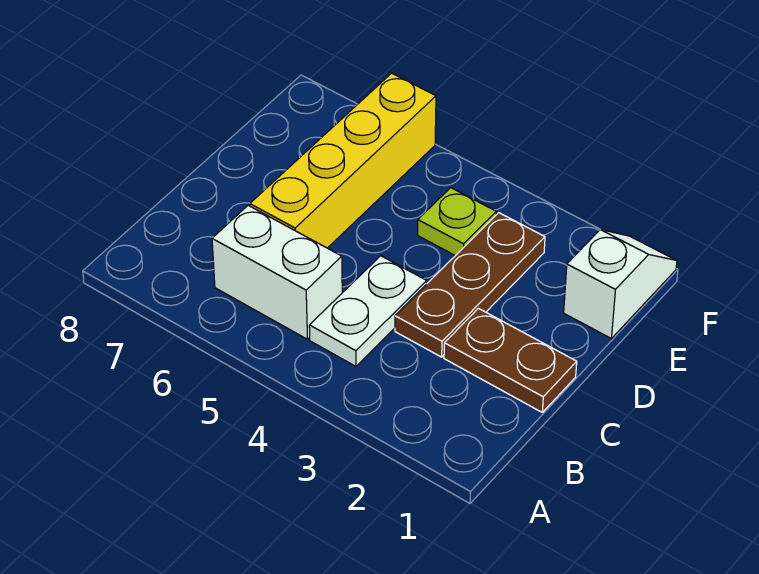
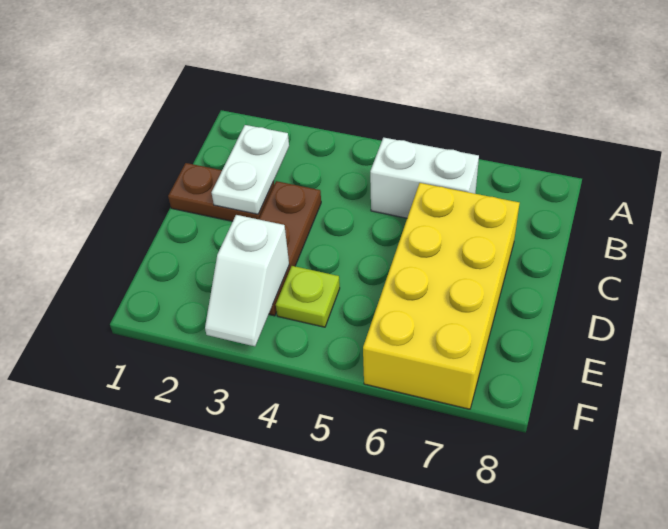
white 1x2 plate [309,256,427,366] -> white 1x2 plate moved to [212,125,289,214]
yellow 1x4 brick [250,73,436,248] -> yellow 2x4 brick [363,183,520,409]
white 1x2 slope [564,230,677,338] -> white 1x2 slope moved to [205,215,289,346]

